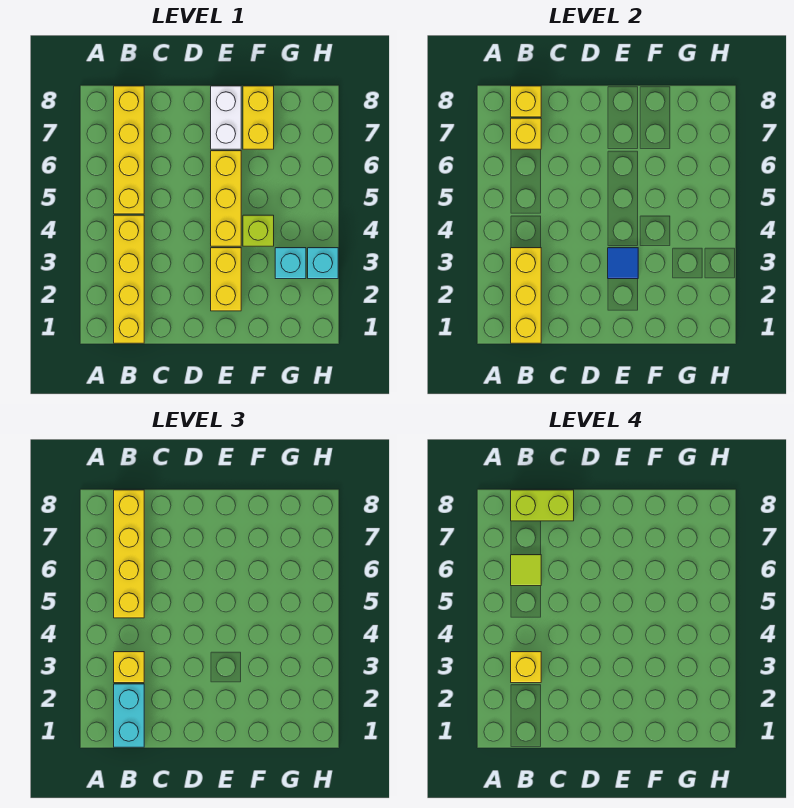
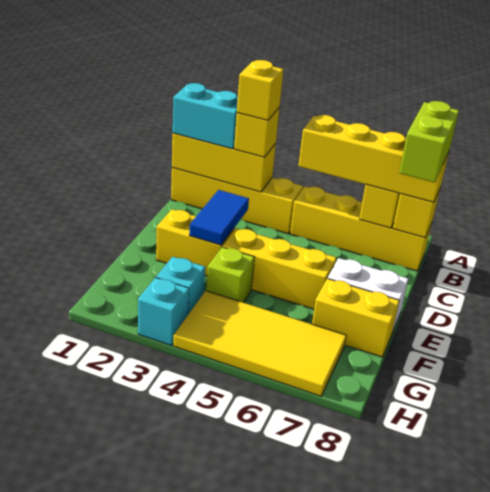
lime 1x1 tile [511,555,541,586] -> none
blue 1x1 tile [608,248,638,279] -> blue 1x2 tile [189,190,249,245]
none -> yellow 2x4 tile [173,291,346,396]

